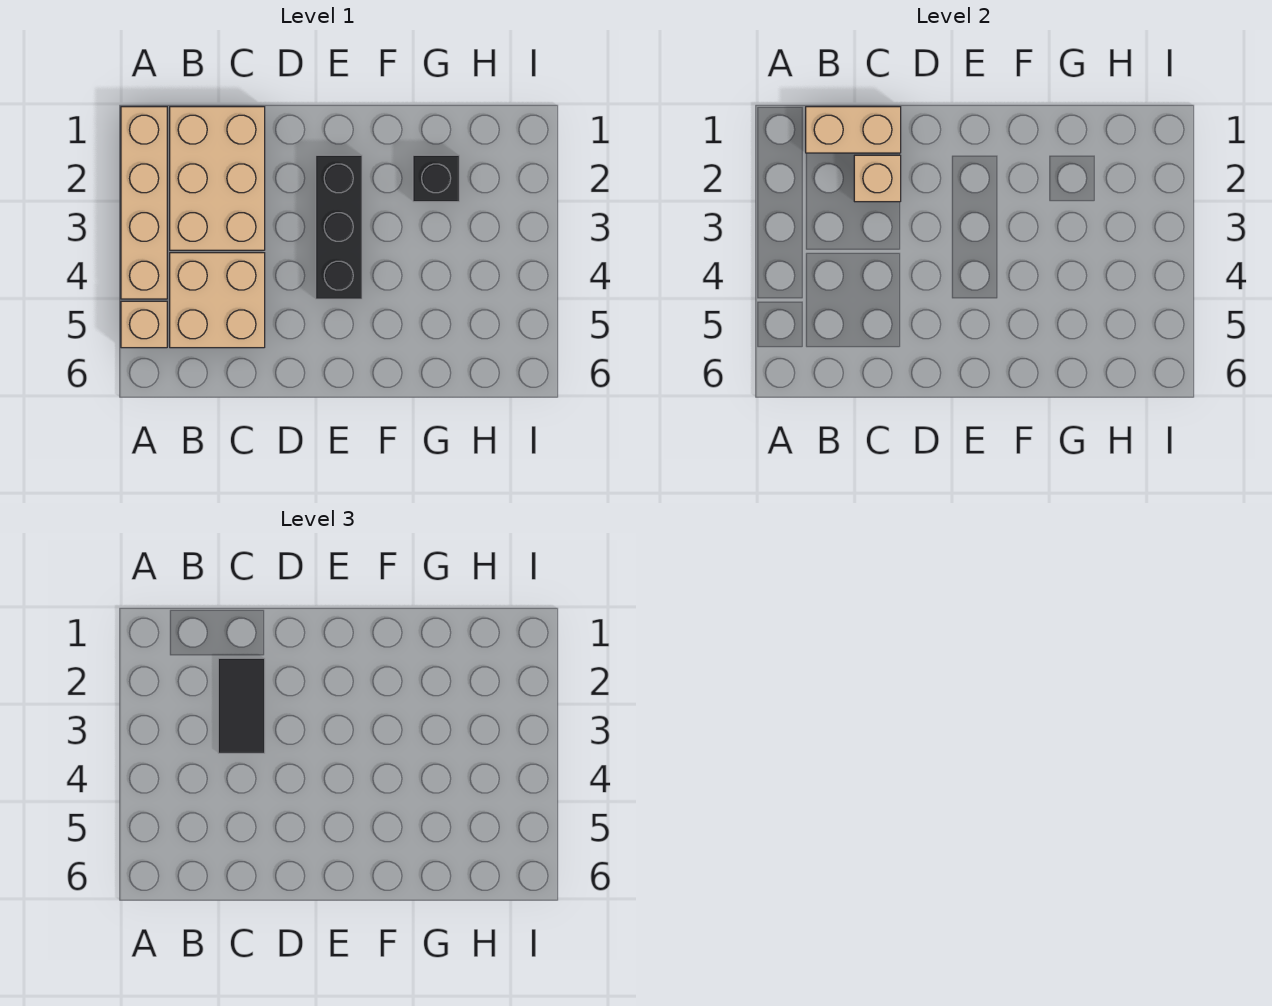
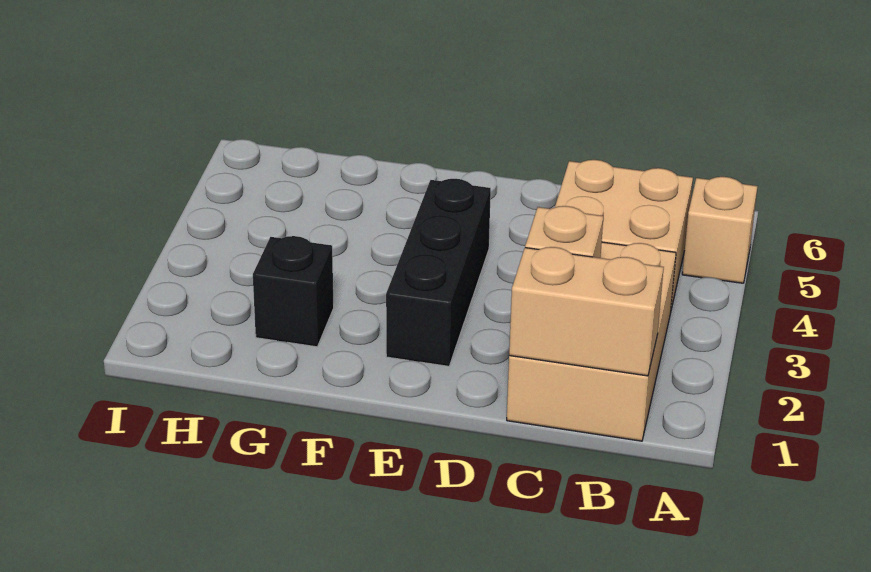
tan 1x4 brick [121,107,167,299] -> none
black 1x2 tile [218,658,265,753] -> none

